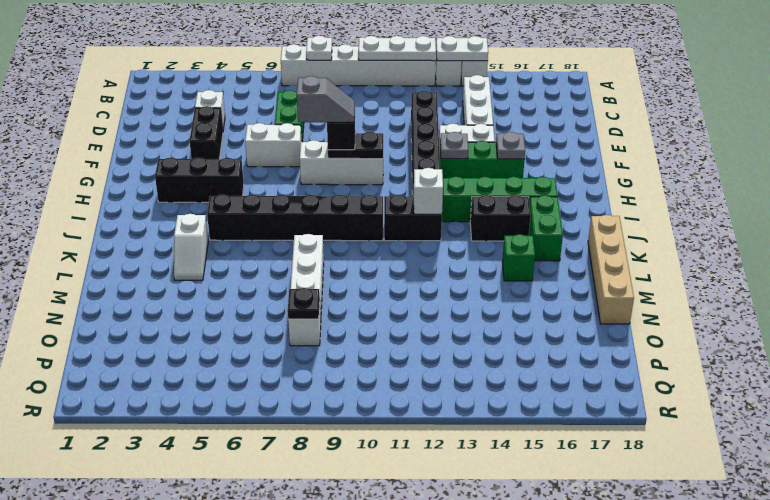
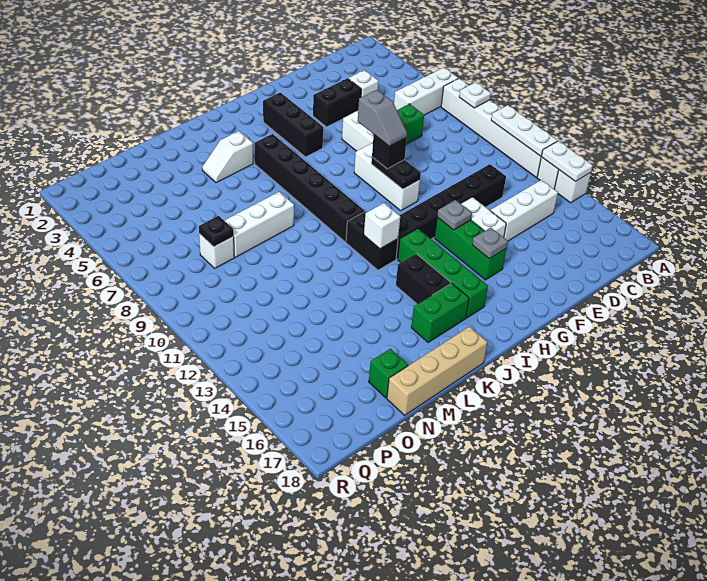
none -> white 1x3 brick [394,67,458,115]
green 1x1 brick [502,234,535,281] -> green 1x1 brick moved to [369,349,408,398]

